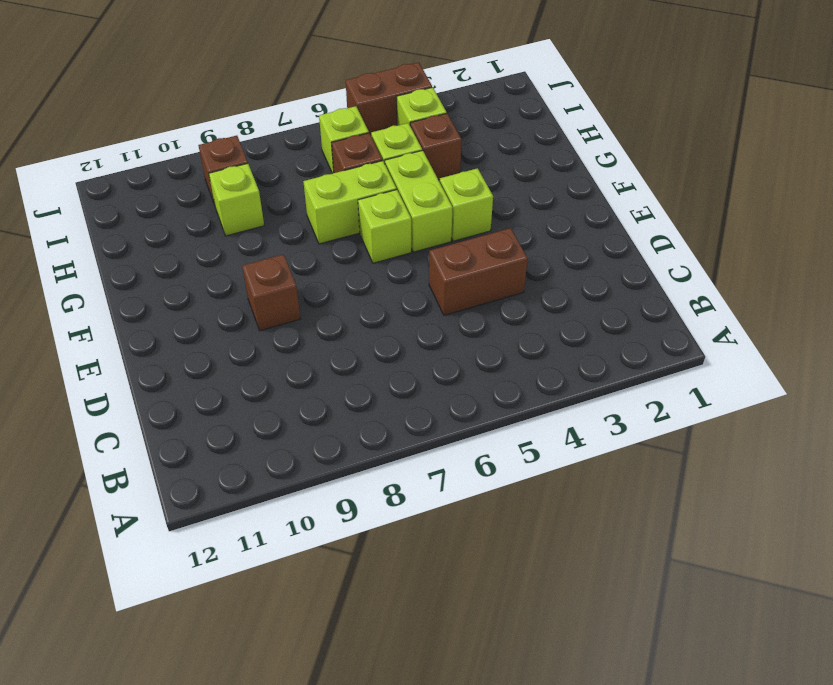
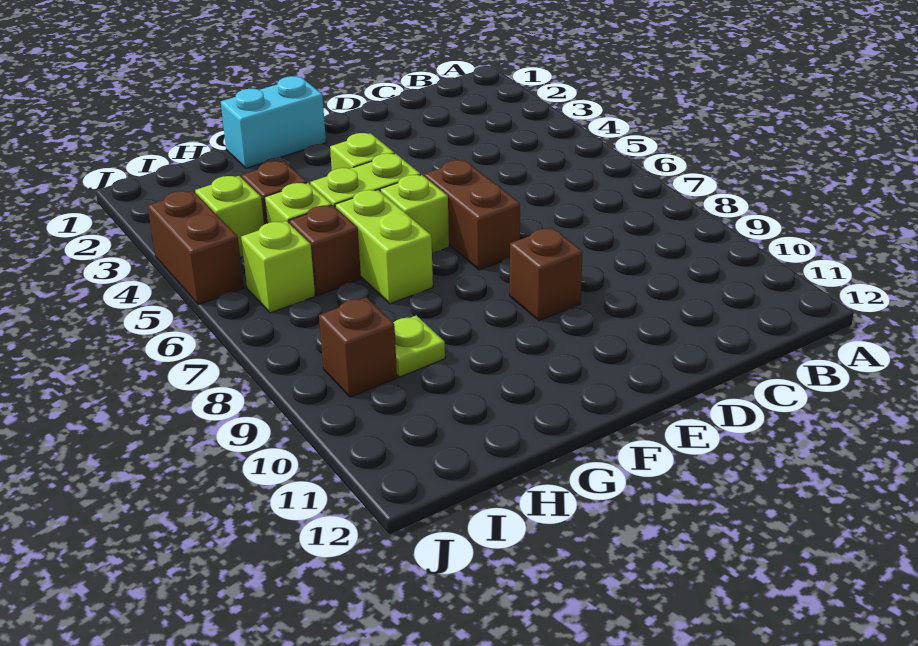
brown 1x2 brick [429,228,528,315] -> brown 1x2 brick moved to [424,160,520,270]
none -> cyan 1x2 brick [221,76,326,168]
lime 1x1 brick [209,163,264,236] -> lime 1x1 plate [393,315,445,377]

